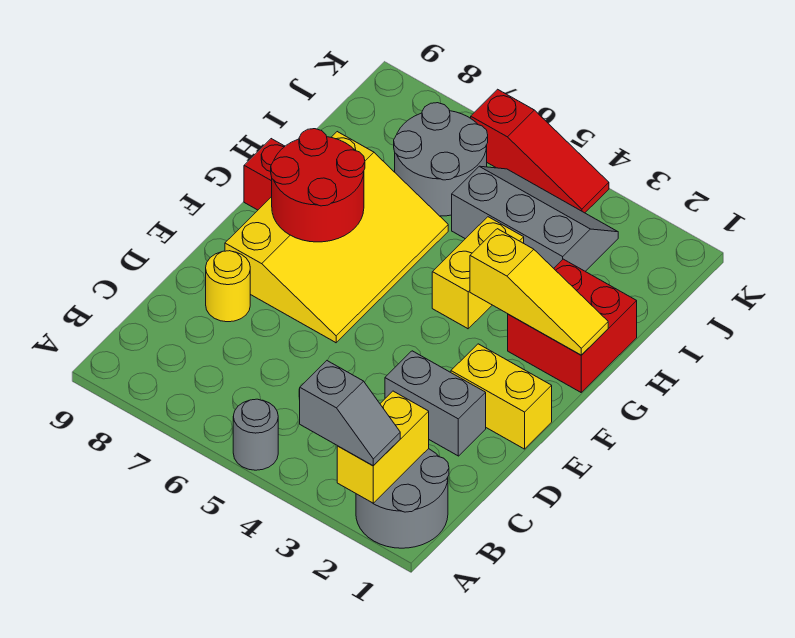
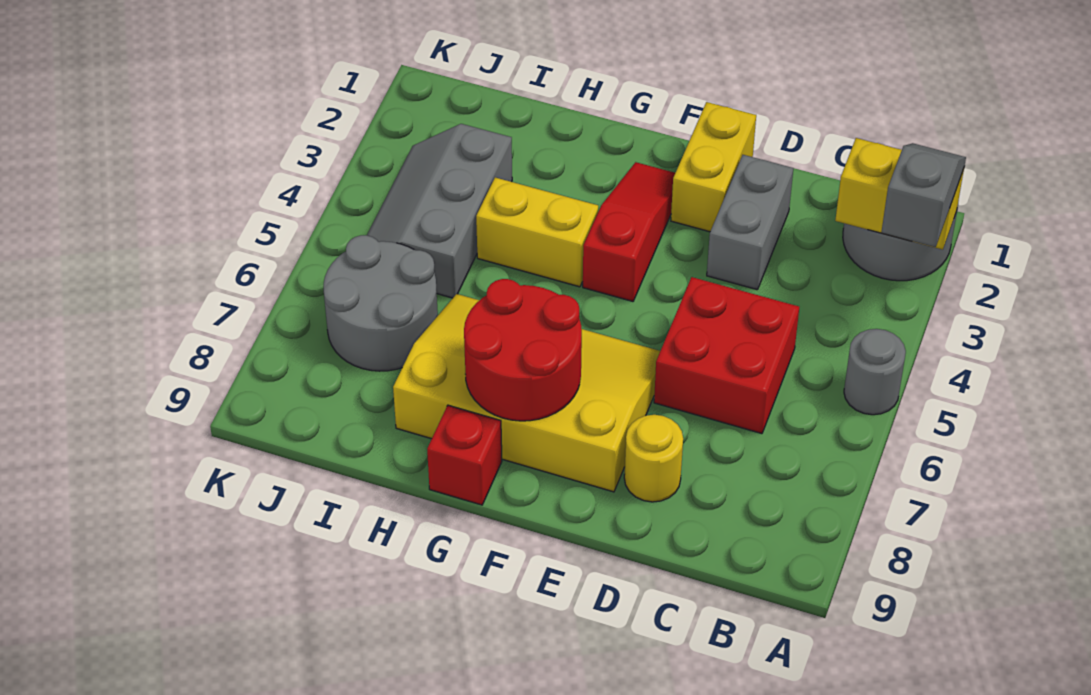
red 2x2 brick [508,259,637,392] -> red 2x2 brick moved to [654,277,799,434]
yellow 1x3 slope [470,229,608,355] -> none
red 1x3 slope [471,89,609,213] -> red 1x3 slope moved to [583,162,675,301]

